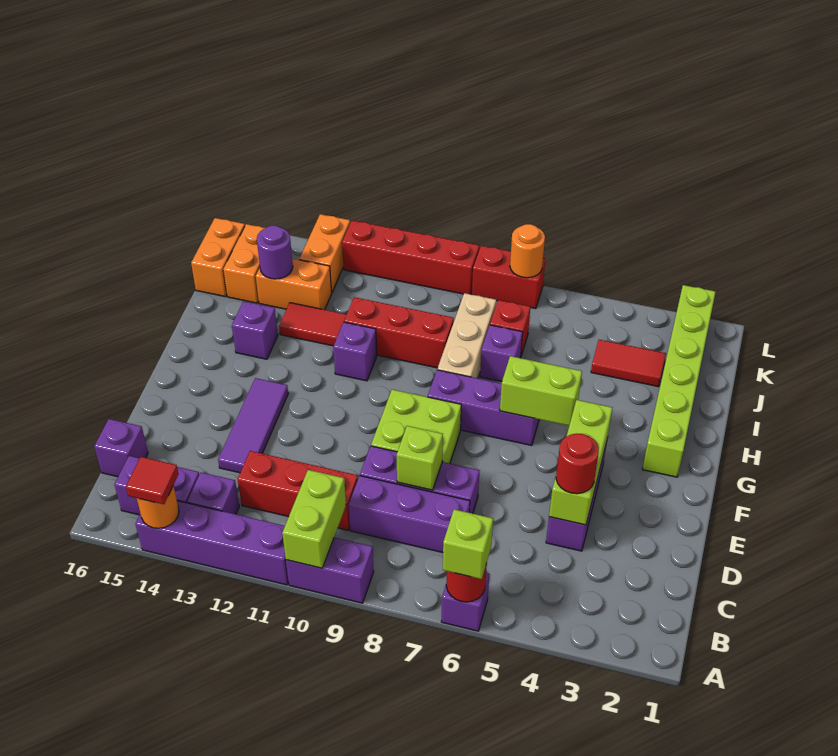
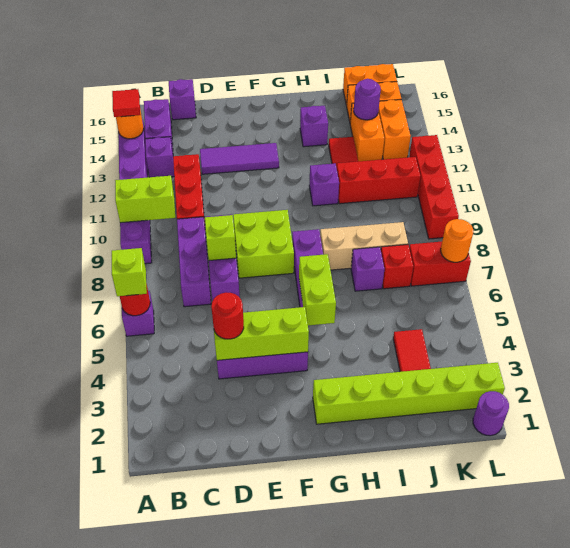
red 1x3 brick [344,297,454,368] -> red 1x3 brick turned to [337,157,421,204]
orange 1x2 brick [299,214,350,292] -> orange 1x2 brick turned to [378,100,411,159]
none -> purple 1x1 round brick [473,391,509,436]
red 1x2 brick [472,246,545,309] -> red 1x2 brick turned to [409,242,471,286]

